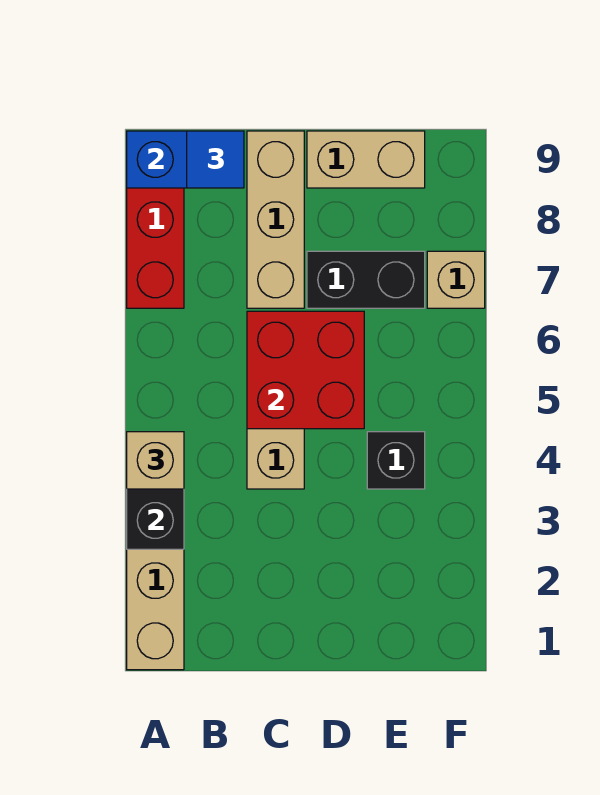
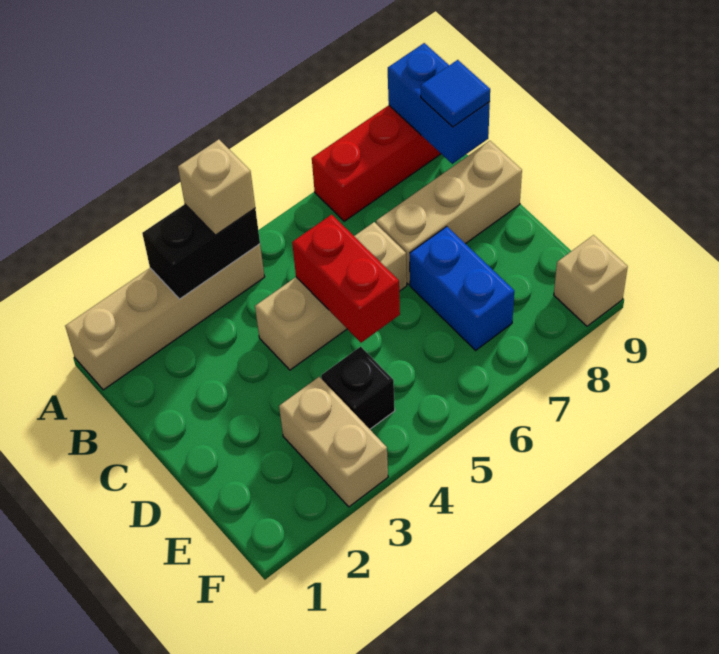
red 2x2 brick [247,311,364,429] -> red 1x2 brick [292,215,400,343]
black 1x2 brick [307,251,425,308] -> blue 1x2 brick [410,227,514,350]
tan 1x2 brick [307,131,425,188] -> tan 1x2 brick moved to [279,377,388,507]
tan 1x1 brick [427,251,485,308] -> tan 1x1 brick moved to [554,235,628,326]

